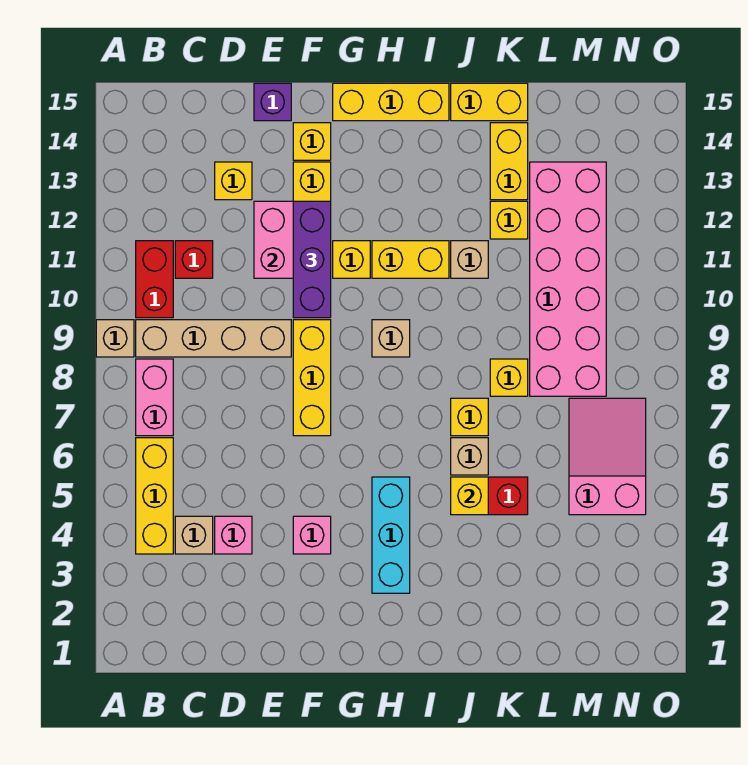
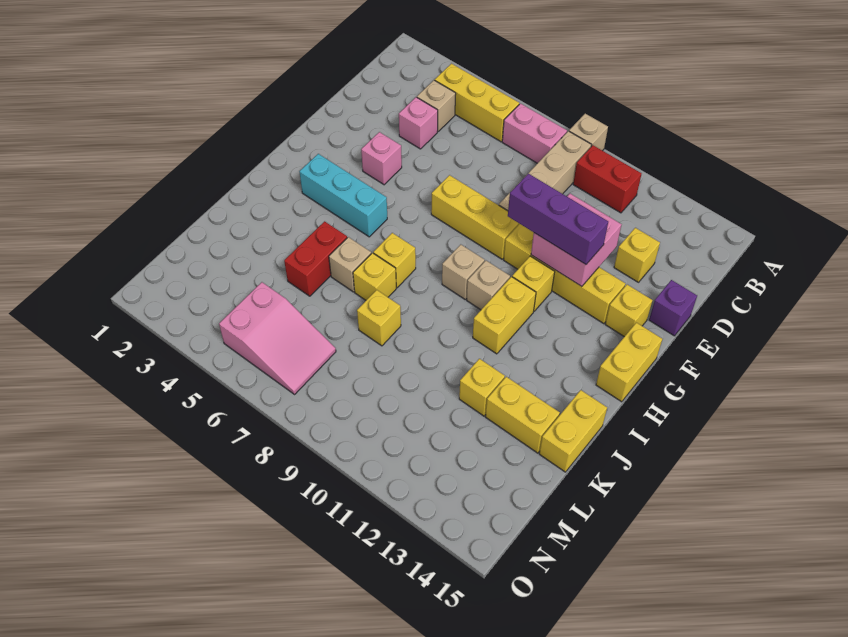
red 1x1 brick [175,241,213,278] -> none
yellow 1x3 brick [333,83,449,121] -> yellow 1x2 brick [596,323,662,402]
yellow 1x1 brick [451,477,488,515] -> yellow 1x1 brick moved to [373,233,416,288]
tan 1x1 brick [451,241,488,278] -> tan 1x1 brick moved to [467,261,510,310]
pink 2x6 brick [530,162,606,396] -> none

